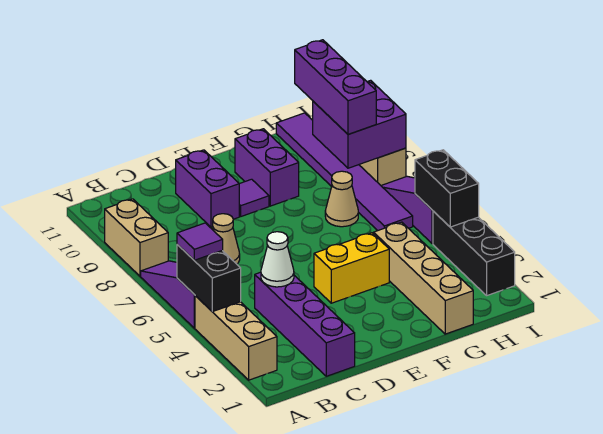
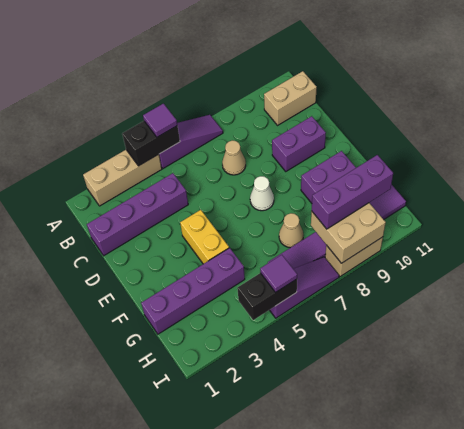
tan 1x2 brick [105,199,168,276] -> tan 1x2 brick moved to [264,71,317,125]
white 1x1 cone [261,232,294,287] -> white 1x1 cone moved to [250,176,274,211]
purple 1x1 tile [239,179,269,216] -> purple 1x1 tile moved to [260,255,297,293]
tan 1x4 brick [374,222,473,334] -> purple 1x4 brick [141,248,245,334]
purple 2x2 brick [313,80,406,168] -> tan 2x2 brick [311,203,386,263]
black 1x3 brick [433,211,515,295] -> none

